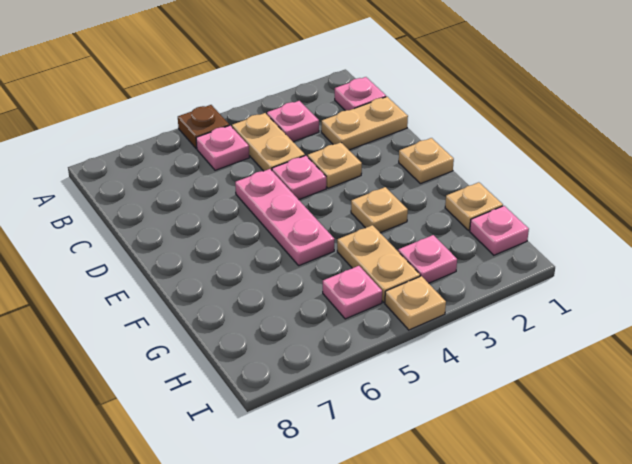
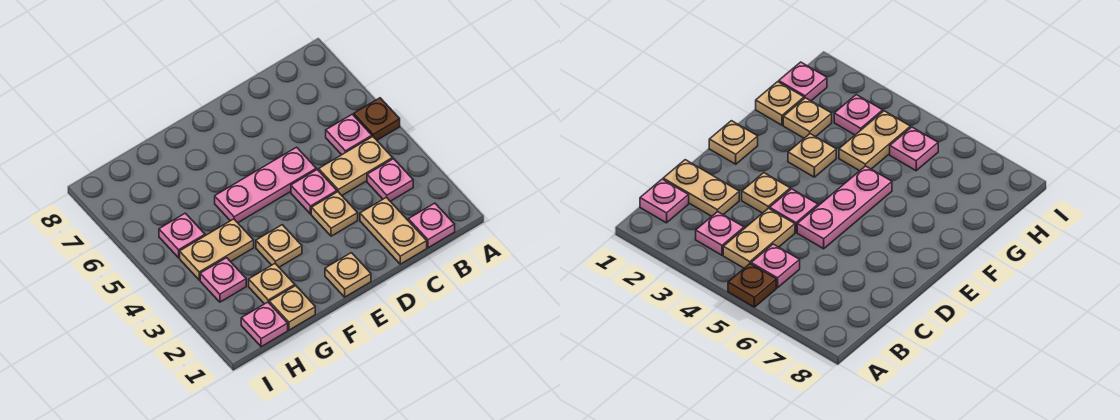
tan 1x1 plate [385,276,446,330] -> tan 1x1 plate moved to [249,264,295,304]

